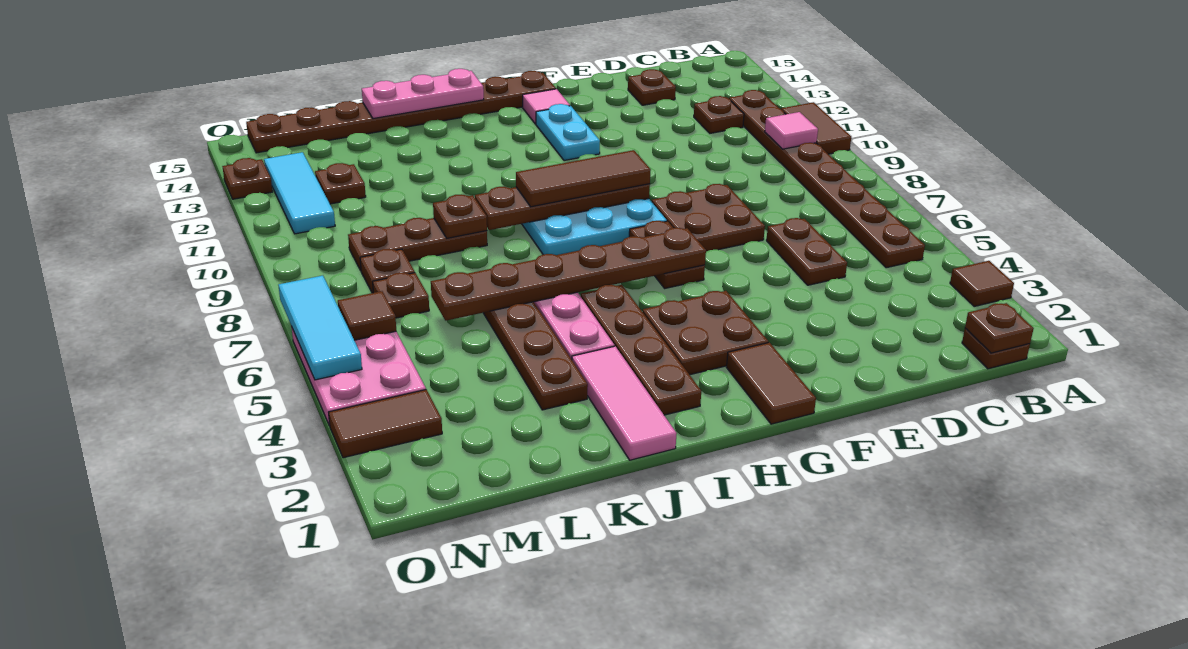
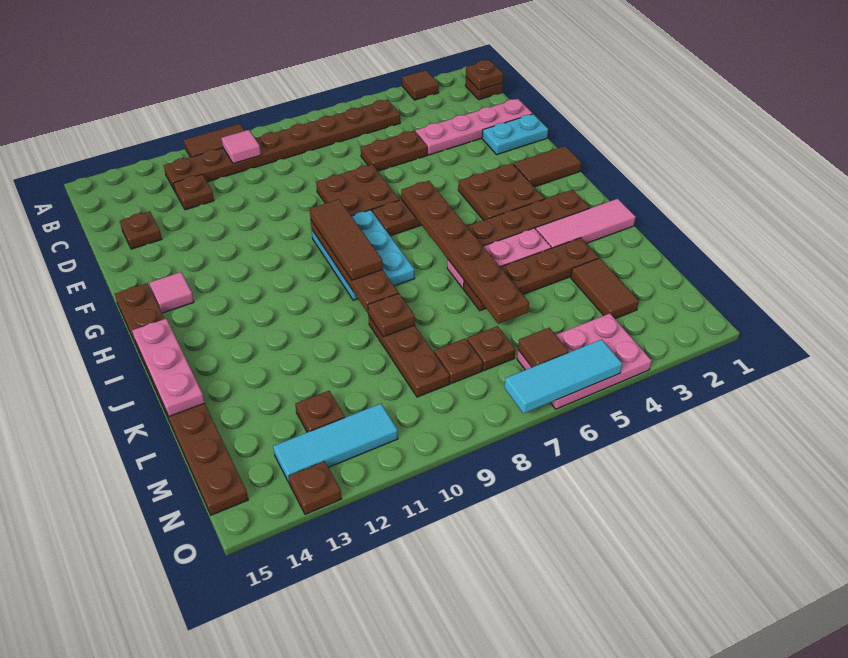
none -> pink 1x4 plate [415,99,533,155]
cyan 1x2 plate [536,104,600,161] -> cyan 1x2 plate moved to [482,114,548,154]
brown 1x2 tile [329,390,442,458] -> brown 1x2 tile moved to [571,258,639,319]

